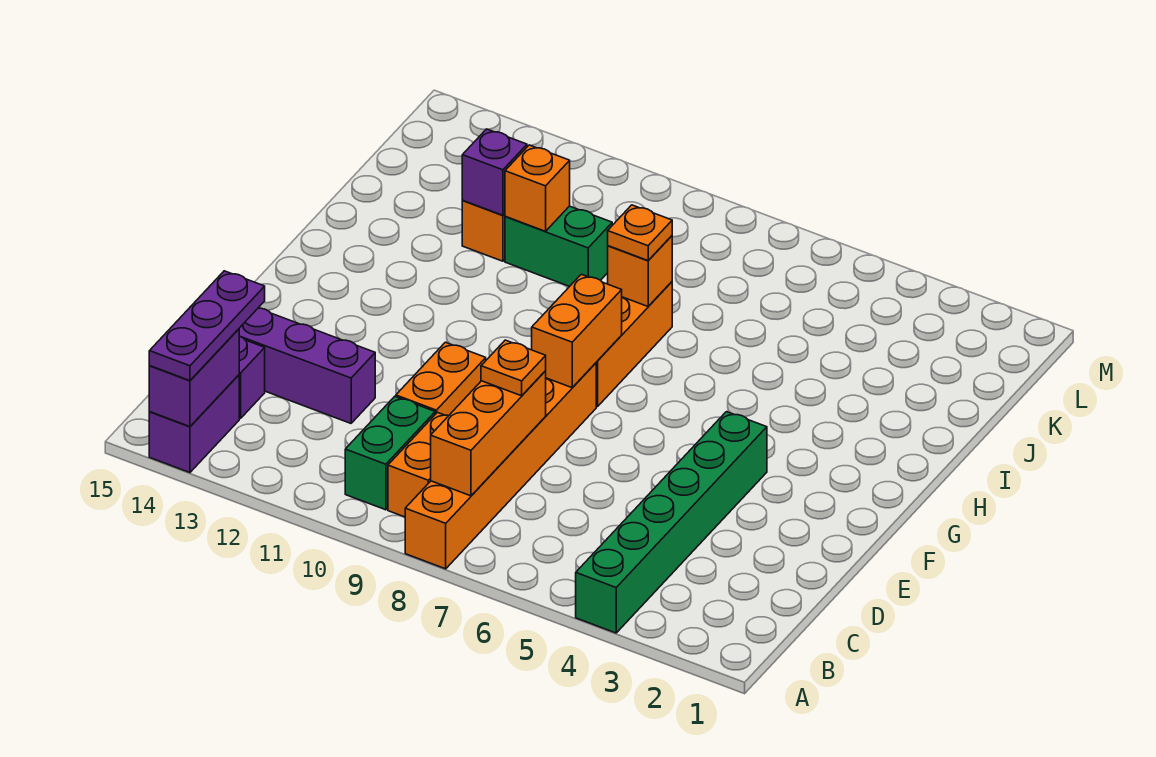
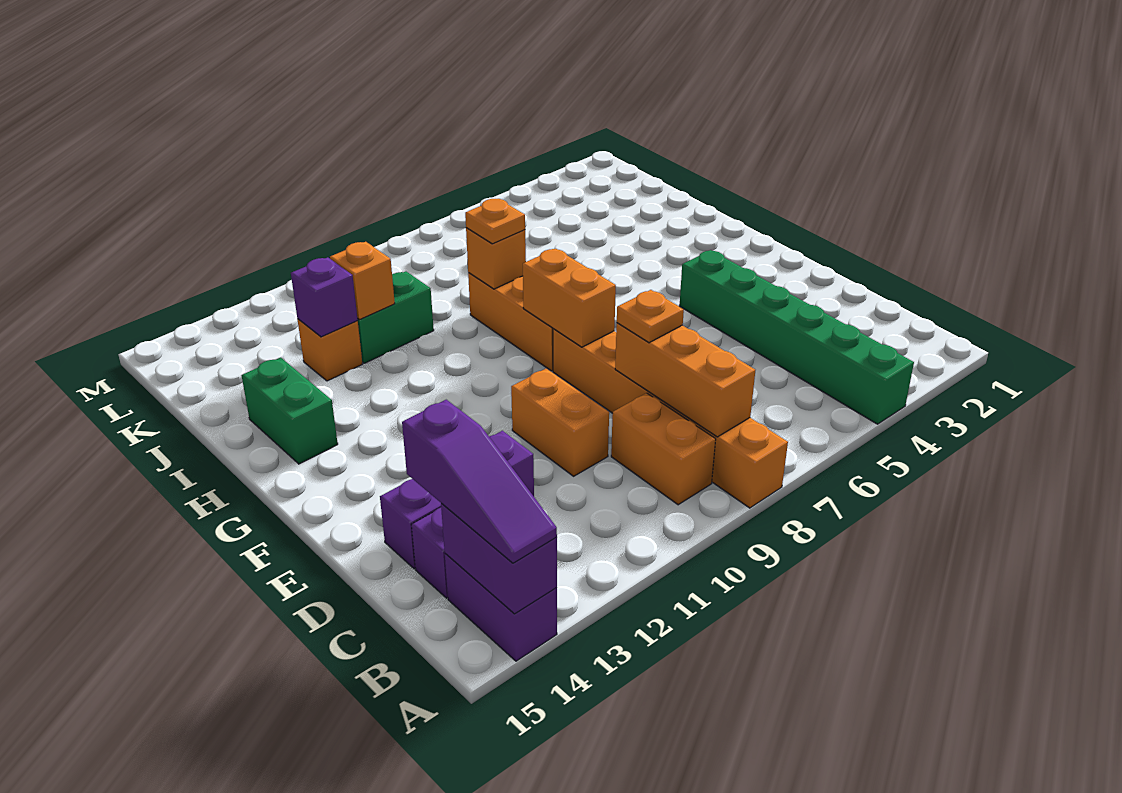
purple 1x3 plate [149,271,265,381] -> purple 1x3 slope [402,400,557,563]
green 1x2 brick [345,397,435,510] -> green 1x2 brick moved to [241,357,338,464]

